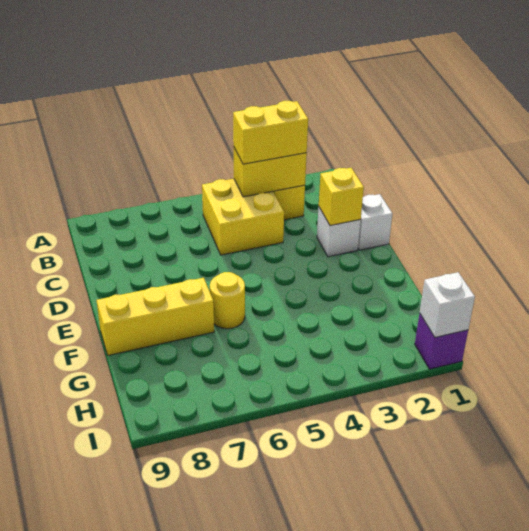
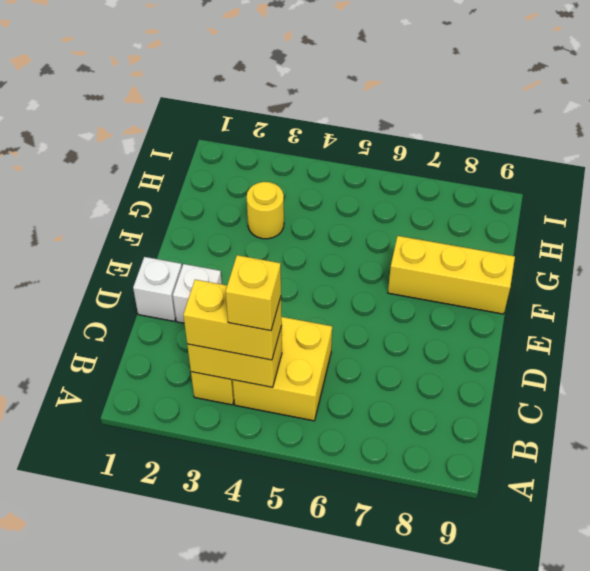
yellow 1x1 brick [319,168,364,226] -> yellow 1x1 brick moved to [226,255,281,331]
yellow 1x1 round brick [210,272,245,329] -> yellow 1x1 round brick moved to [247,182,284,239]
purple 1x1 brick [415,314,468,369] -> none
white 1x1 brick [420,272,475,337] -> none

